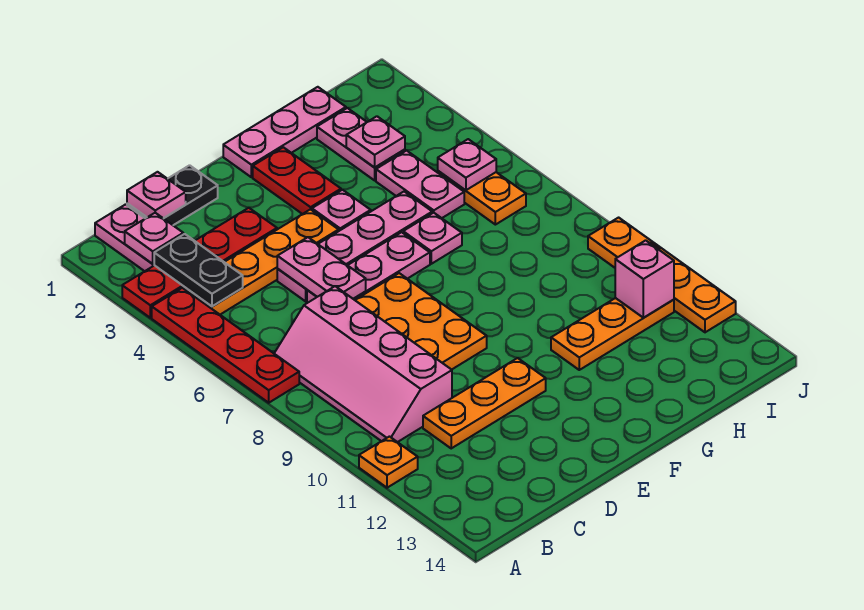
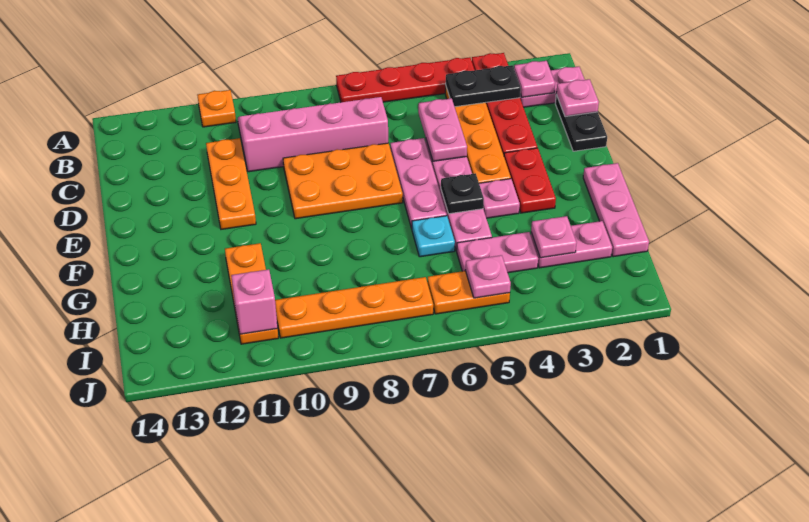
pink 1x2 plate [277,237,366,299] -> pink 1x2 plate turned to [418,98,467,161]
red 1x2 plate [253,147,341,214] -> red 1x2 plate turned to [504,148,556,213]
none -> black 1x1 plate [441,173,484,214]
pink 1x1 plate [403,213,462,264] -> cyan 1x1 plate [412,216,455,257]
orange 1x4 plate [588,218,736,332] -> orange 1x4 plate moved to [275,277,433,338]

